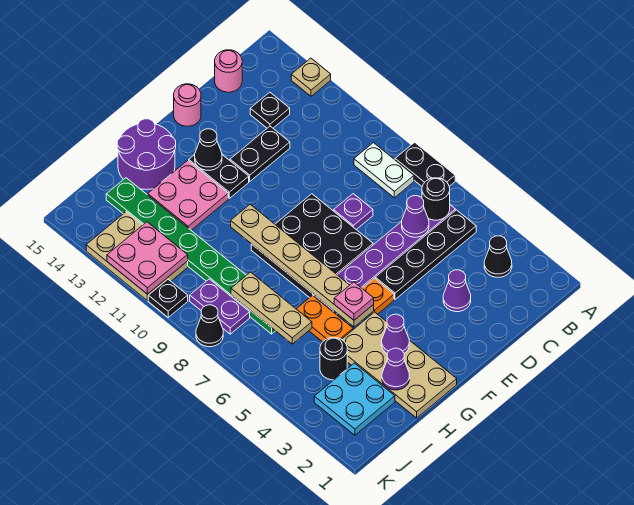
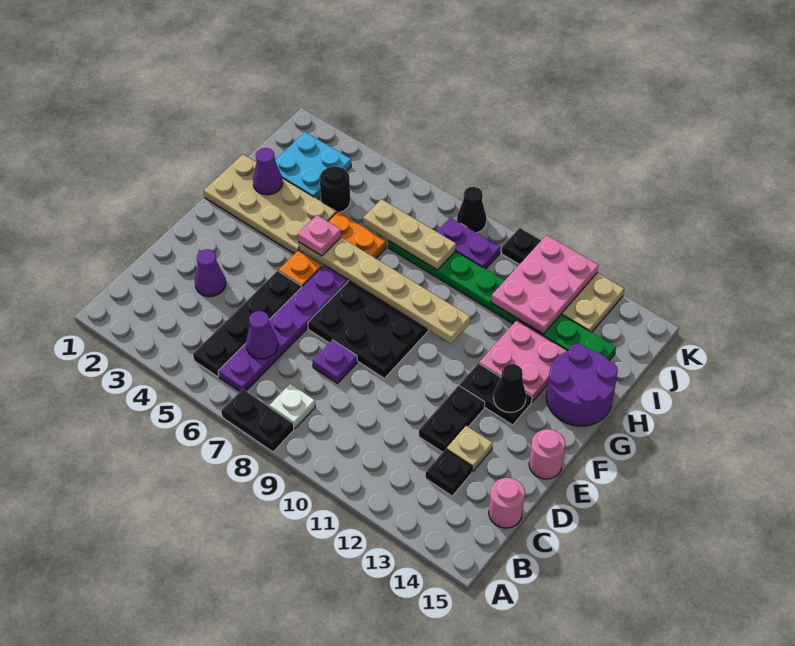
tan 1x1 plate [291,58,331,96] -> tan 1x1 plate moved to [447,426,493,472]
black 1x1 cone [484,236,512,277] -> none
black 1x1 round brick [422,178,450,220] -> none
white 1x2 plate [354,143,414,198] -> white 1x1 plate [269,384,315,429]
purple 1x1 cone [382,314,409,353] -> none
pink 2x2 plate [107,222,188,294] -> pink 2x3 plate [491,235,598,334]

